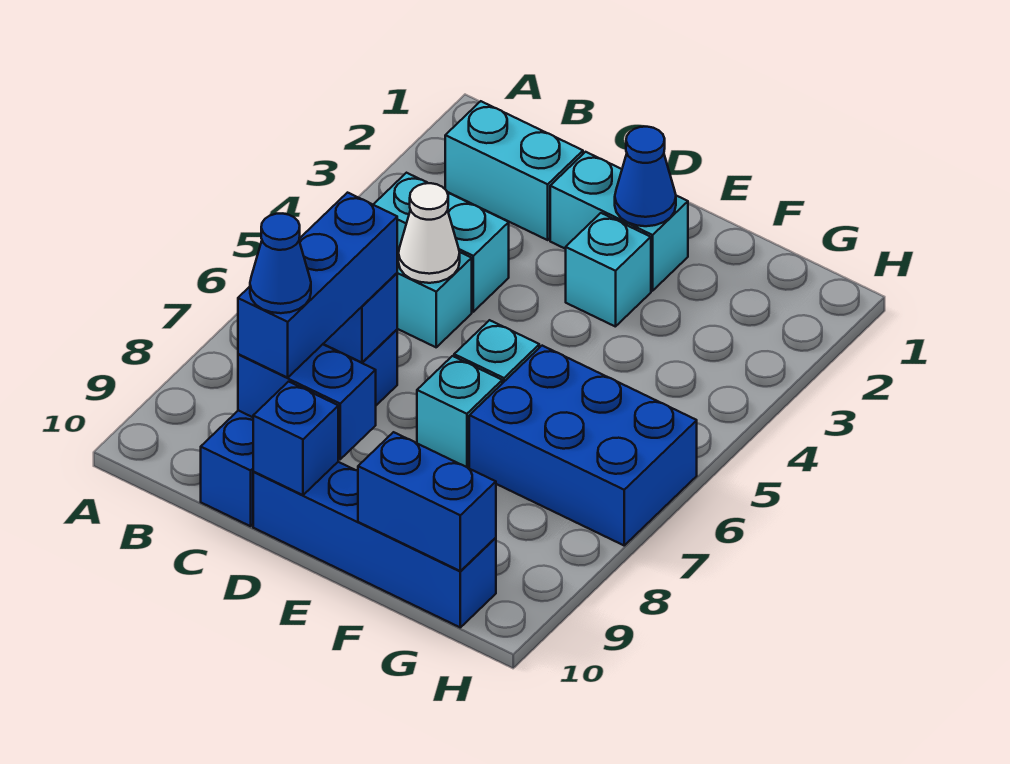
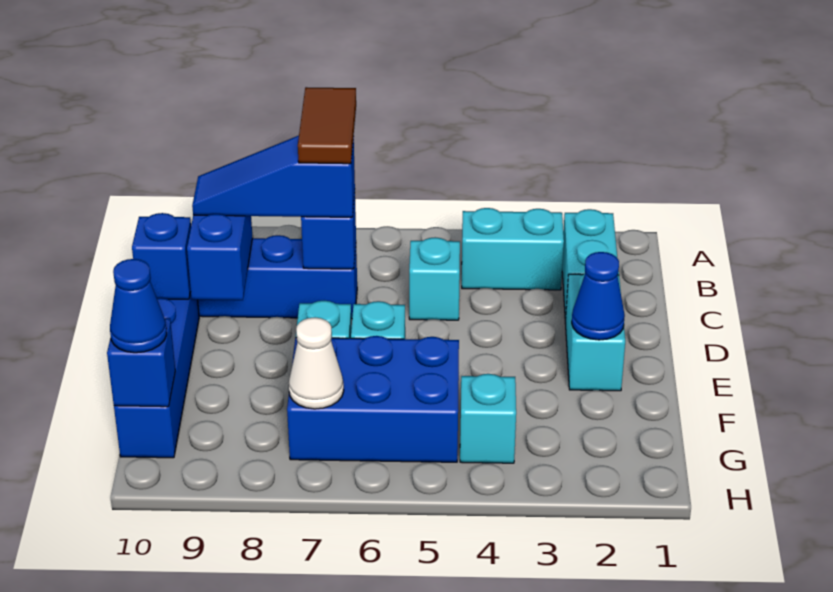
cyan 1x2 brick [373,173,509,312] -> cyan 1x2 brick turned to [462,208,564,290]
none -> brown 1x2 tile [298,87,356,164]
white 1x1 cone [398,183,460,283] -> white 1x1 cone moved to [289,318,344,409]
blue 1x3 brick [238,193,397,378] -> blue 1x3 slope [192,136,355,217]
blue 1x1 cone [250,214,311,313] -> blue 1x1 cone moved to [110,259,167,353]
cyan 1x1 brick [566,213,651,327] -> cyan 1x1 brick moved to [460,374,516,463]
blue 2x3 brick [469,346,697,545] -> blue 2x3 brick turned to [287,336,459,462]
blue 1x2 brick [358,432,496,571] -> blue 1x1 brick [107,318,175,407]

